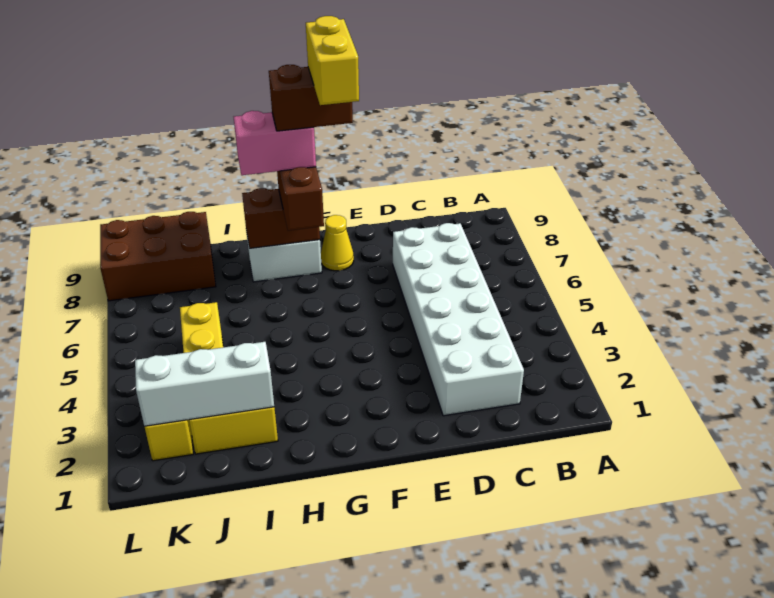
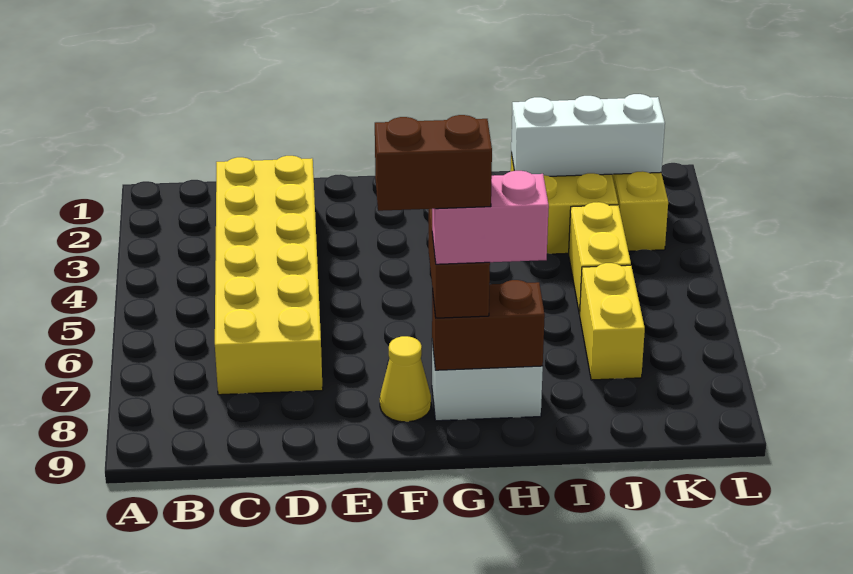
white 2x6 brick [393,223,524,416] -> yellow 2x6 brick [215,156,323,395]
yellow 1x2 brick [306,16,359,105] -> yellow 1x2 brick moved to [580,263,645,380]
brown 2x3 brick [100,212,216,301] -> none

